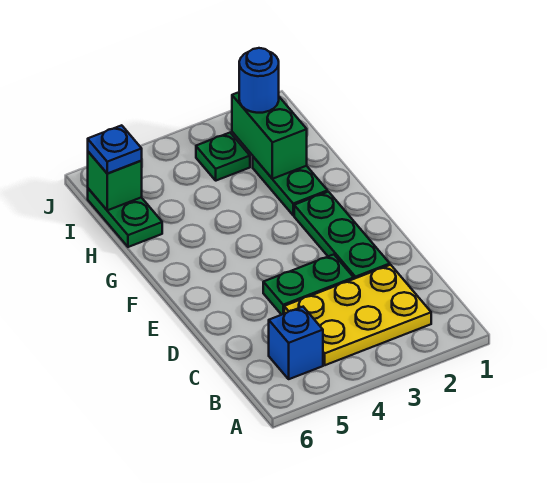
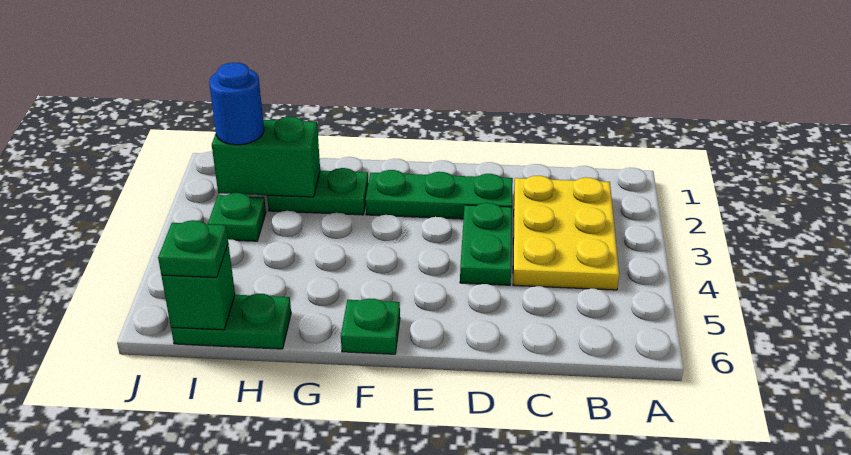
blue 1x1 brick [269,307,323,379] -> none
none -> green 1x1 plate [341,298,400,354]
blue 1x1 plate [88,125,142,173] -> green 1x1 plate [158,220,228,278]

